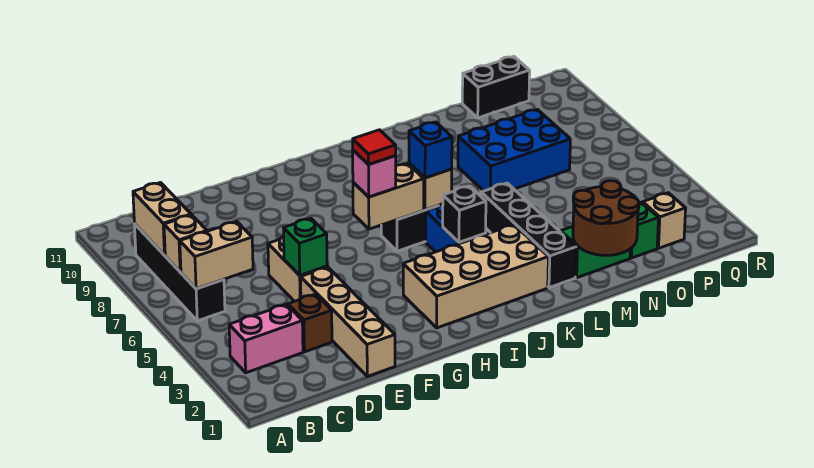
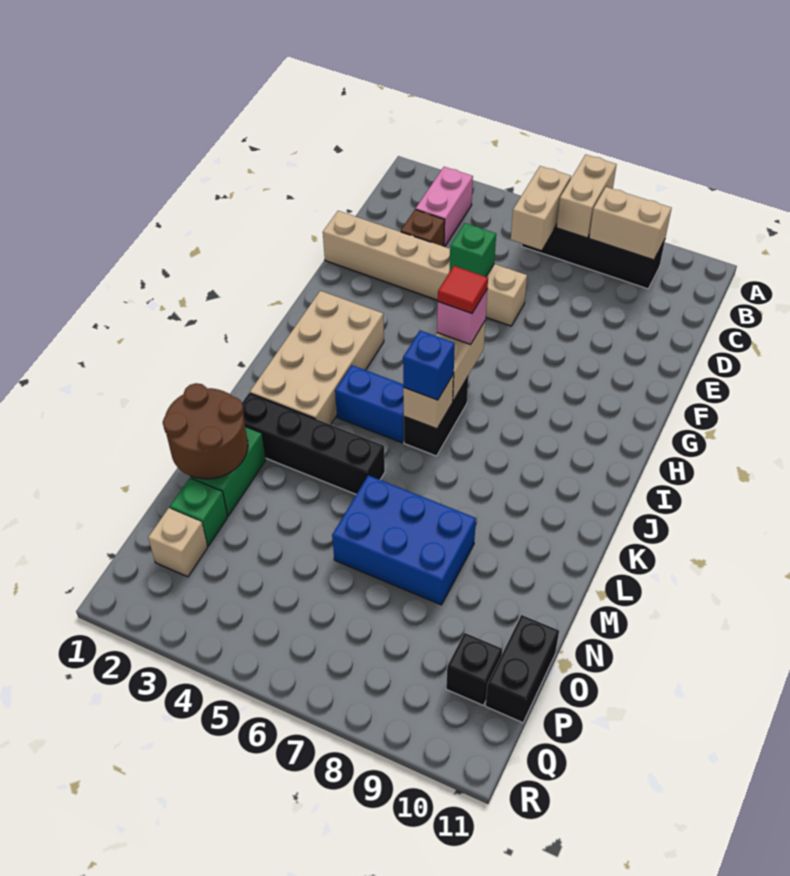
tan 1x1 brick [164,215,207,272] -> tan 1x2 brick [557,155,617,238]
black 1x1 brick [443,186,486,242] -> black 1x1 brick moved to [446,633,502,705]
blue 2x3 brick [458,109,570,191] -> blue 2x3 brick turned to [332,475,476,605]

